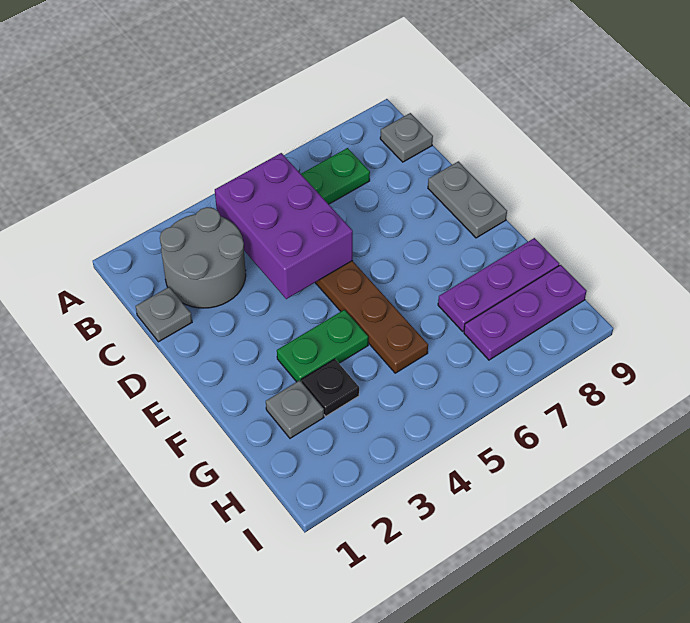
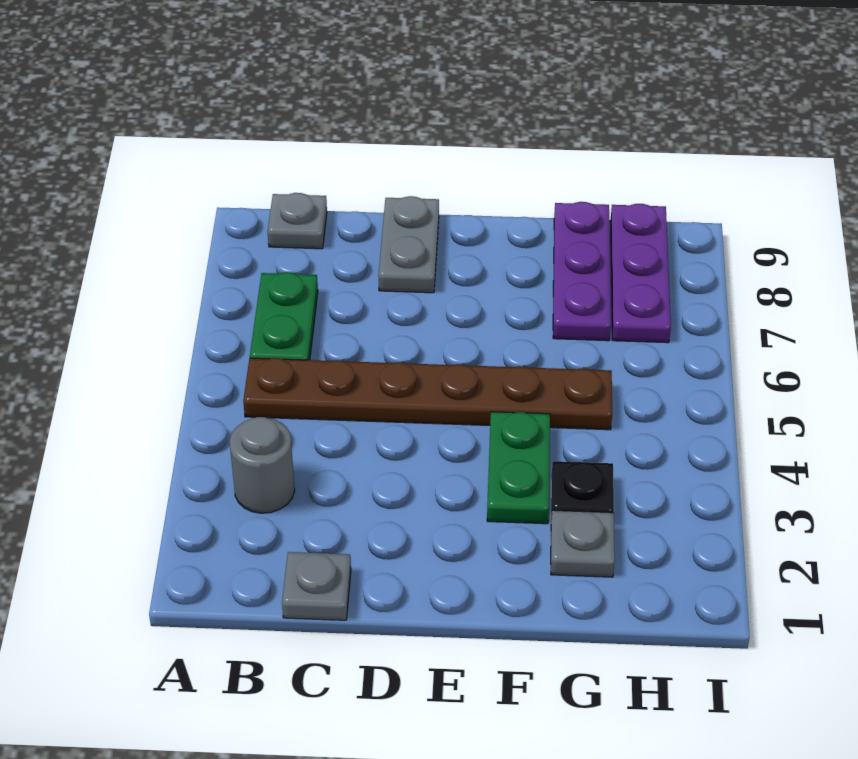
grey 2x2 round brick [160,207,246,308] -> grey 1x1 round brick [230,417,295,513]
purple 2x3 brick [215,153,353,299] -> none
grey 1x2 plate [428,161,507,238] -> grey 1x2 plate turned to [378,196,439,293]

